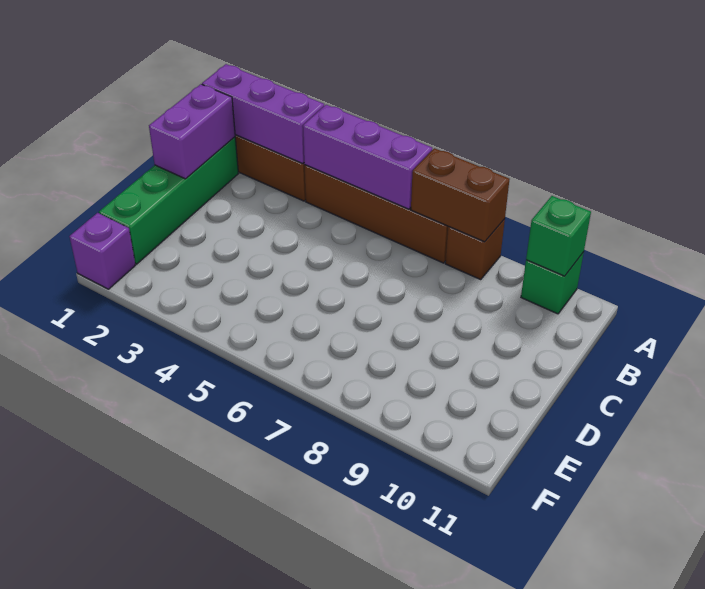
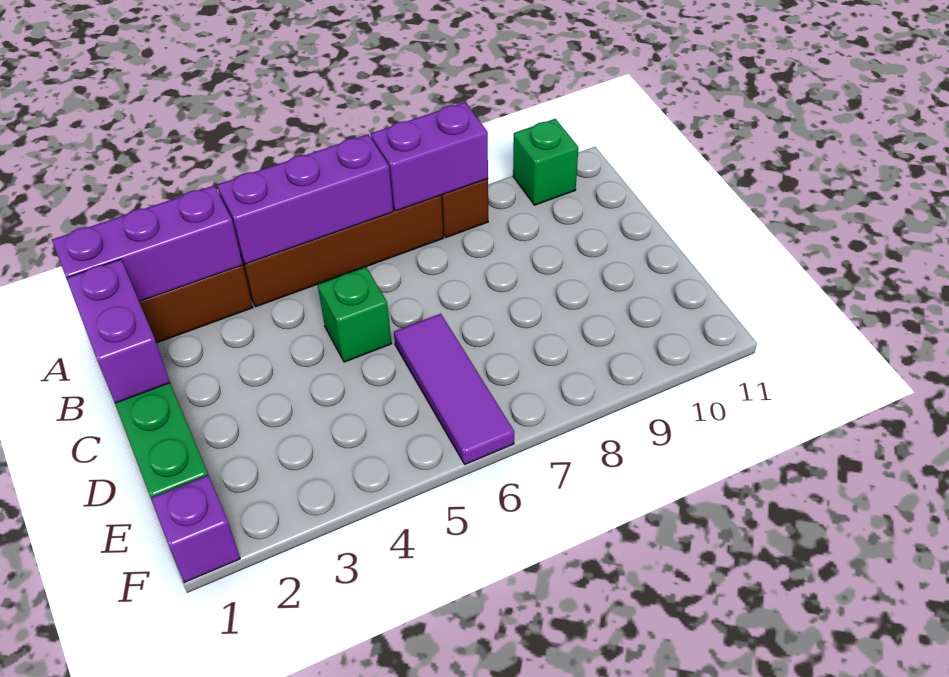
brown 1x2 brick [411,148,510,242] -> purple 1x2 brick [371,102,488,211]
green 1x1 brick [526,196,591,276] -> green 1x1 brick moved to [318,267,392,362]
none -> purple 1x3 tile [394,314,514,464]

